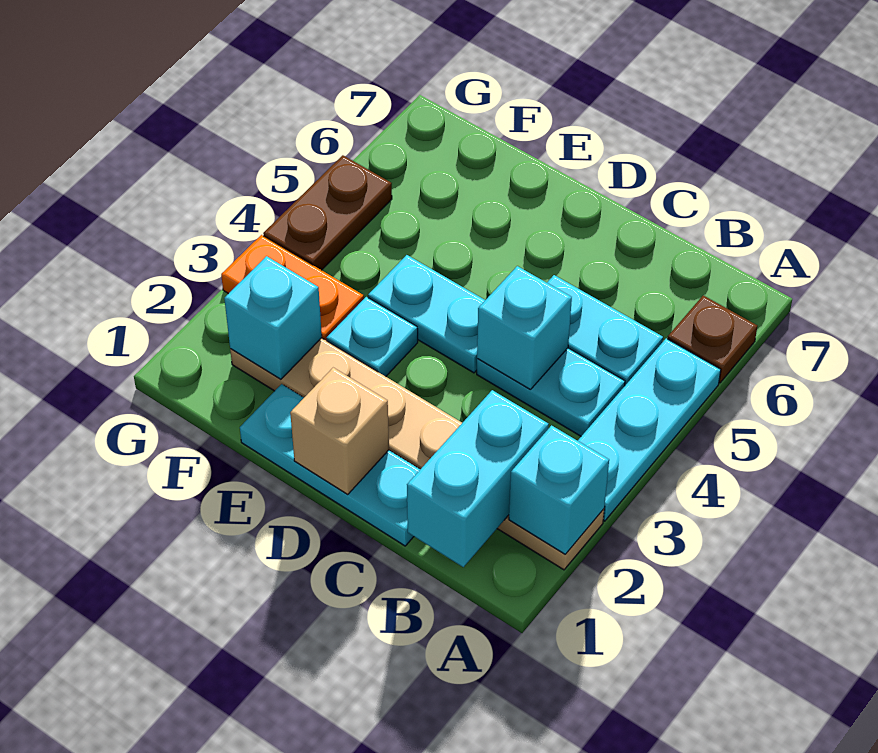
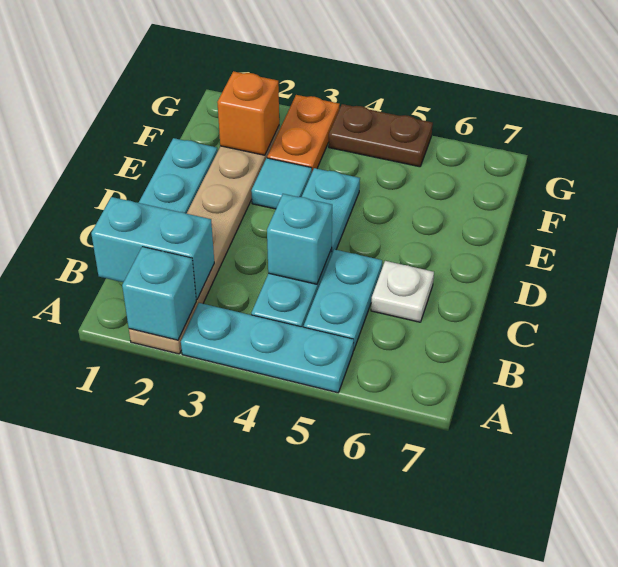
brown 1x1 plate [668,295,757,383] -> none
none -> white 1x1 plate [371,261,434,322]
tan 1x1 brick [290,368,389,495] -> none
cyan 1x1 plate [327,297,418,376] -> cyan 1x1 tile [251,158,312,209]
cyan 1x1 brick [224,256,322,379] -> orange 1x1 brick [217,71,279,155]

